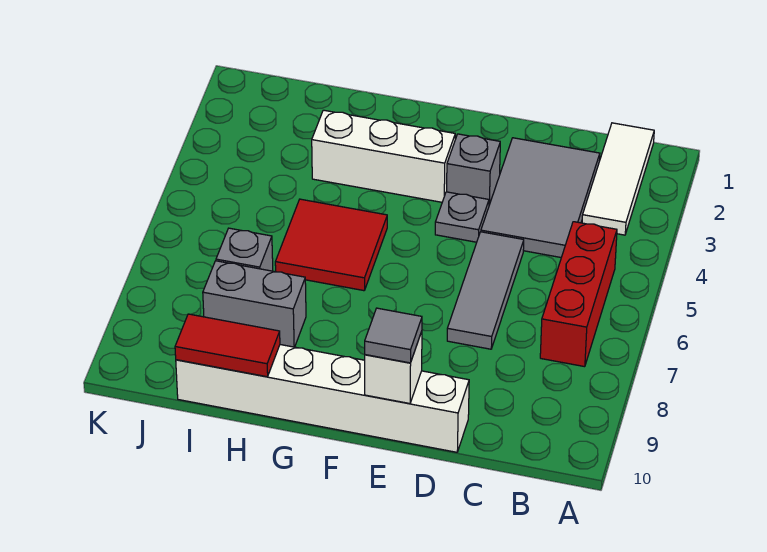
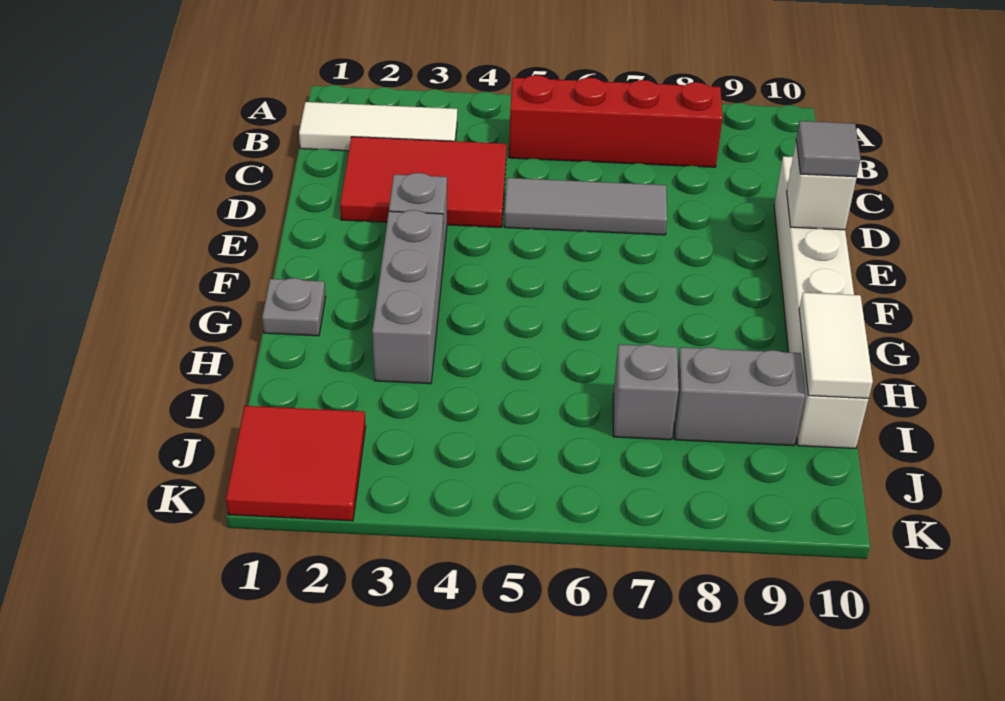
red 1x3 brick [540,222,617,367] -> red 1x4 brick [509,75,723,167]
grey 2x3 tile [481,138,600,257] -> red 2x3 tile [340,137,507,227]
grey 1x1 plate [435,192,489,242] -> grey 1x1 plate moved to [262,278,326,336]
white 1x3 brick [312,110,455,202] -> grey 1x3 brick [372,210,443,384]
red 2x2 tile [275,199,387,291] -> red 2x2 tile moved to [226,406,366,521]
grey 1x2 brick [203,261,306,347] -> grey 1x2 brick turned to [674,347,805,446]
red 1x2 tile [175,314,280,377] -> white 1x2 tile [799,293,873,398]

